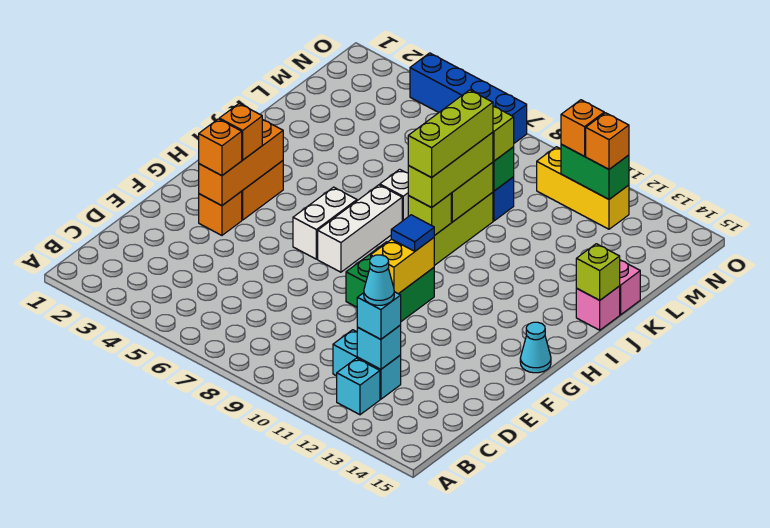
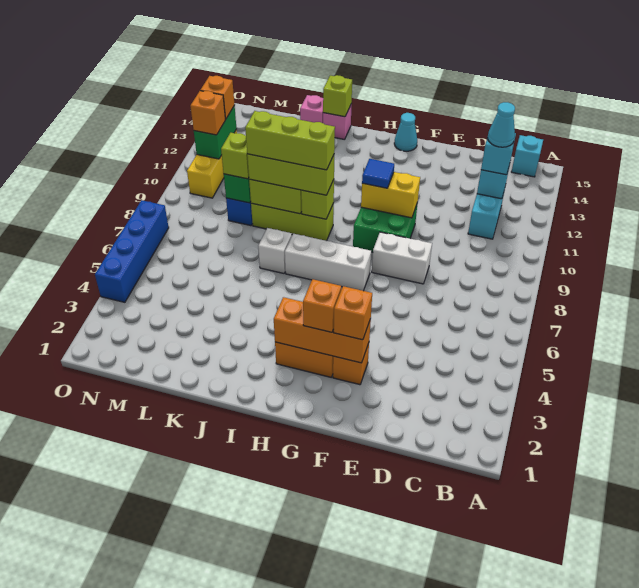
cyan 1x1 brick [337,358,380,415] -> cyan 1x1 brick moved to [512,135,543,177]
white 1x2 brick [293,187,357,259] -> white 1x2 brick moved to [372,232,432,284]

